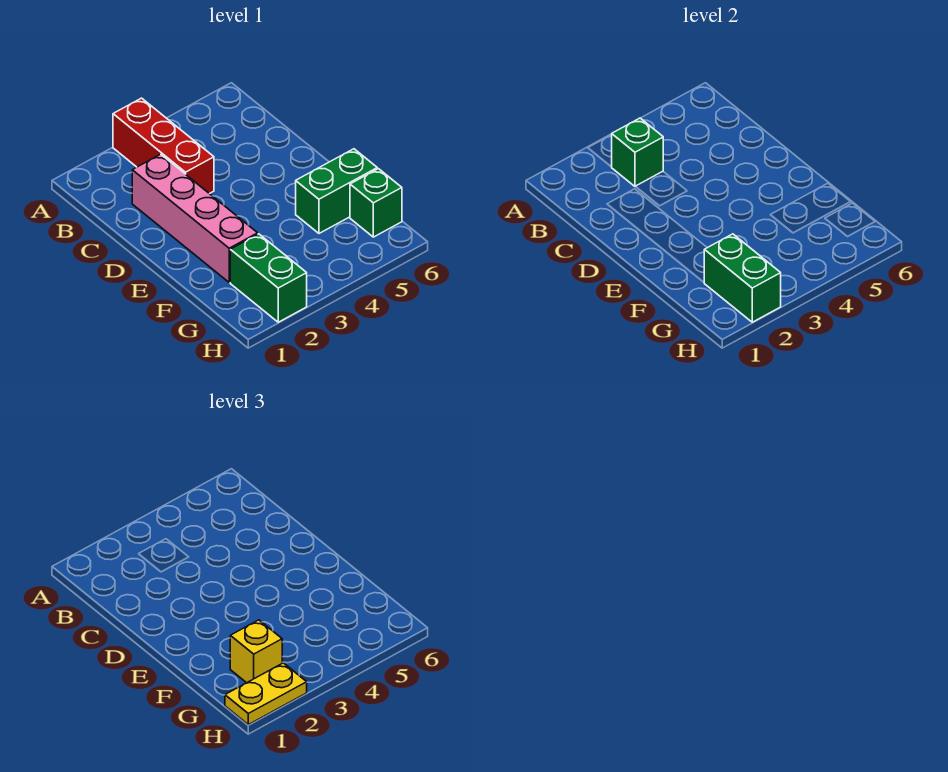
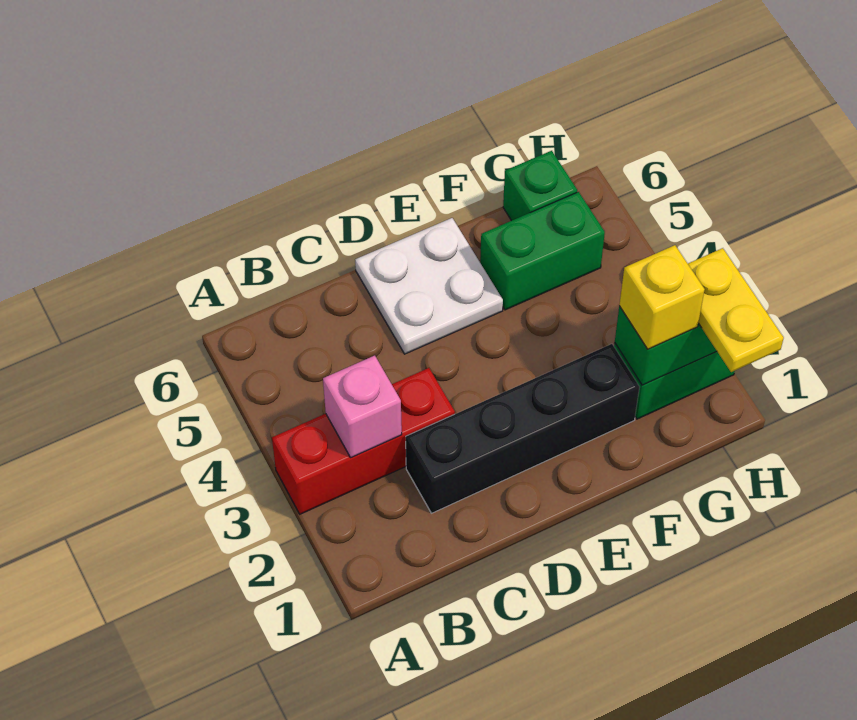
green 1x1 brick [612,118,663,186] -> pink 1x1 brick [323,356,402,458]
pink 1x4 brick [132,154,258,282] -> black 1x4 brick [406,344,640,513]
none -> white 2x2 plate [355,218,503,354]
green 1x2 brick [296,149,377,233] -> green 1x2 brick turned to [480,192,605,310]

